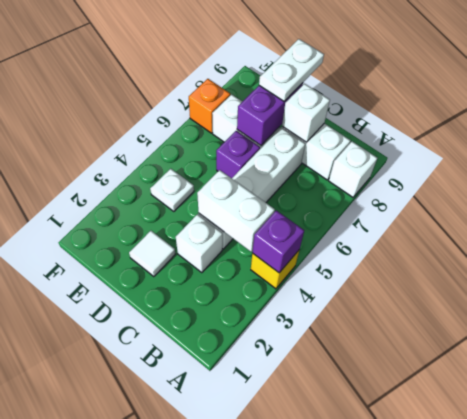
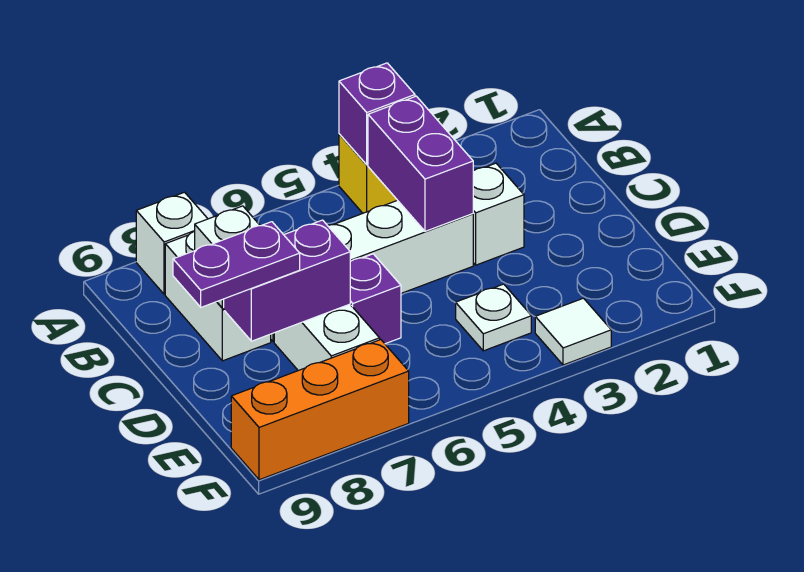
white 1x2 brick [197,170,275,252] -> purple 1x2 brick [368,96,473,231]
white 1x1 tile [129,231,175,277] -> white 1x1 tile moved to [535,298,611,365]
white 1x2 plate [259,39,324,101] -> purple 1x2 plate [173,222,300,307]
orange 1x1 brick [189,79,230,133] -> orange 1x3 brick [231,340,409,480]

